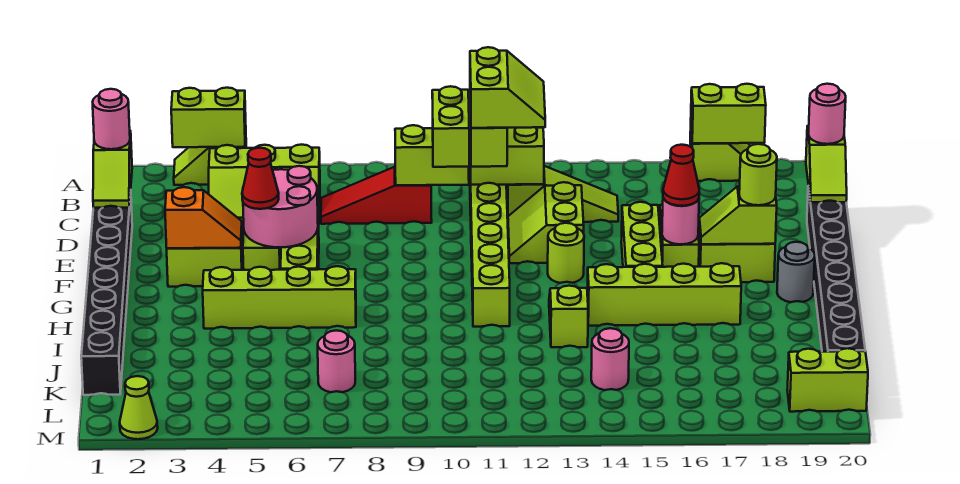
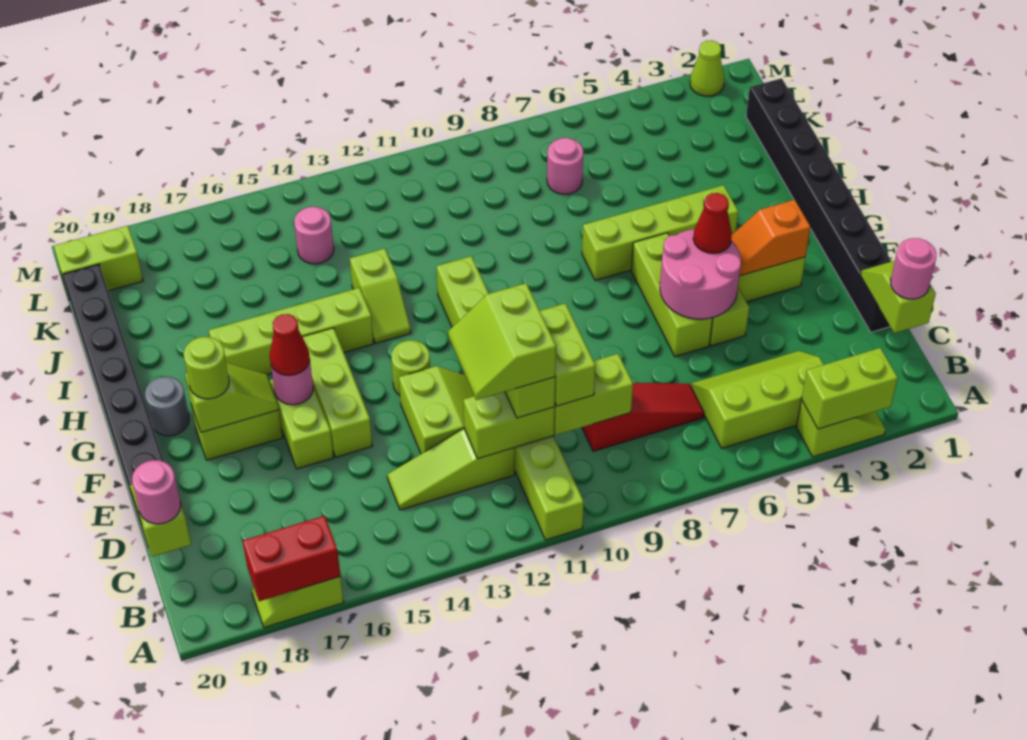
lime 1x2 brick [691,84,766,144] -> red 1x2 brick [243,516,341,601]

